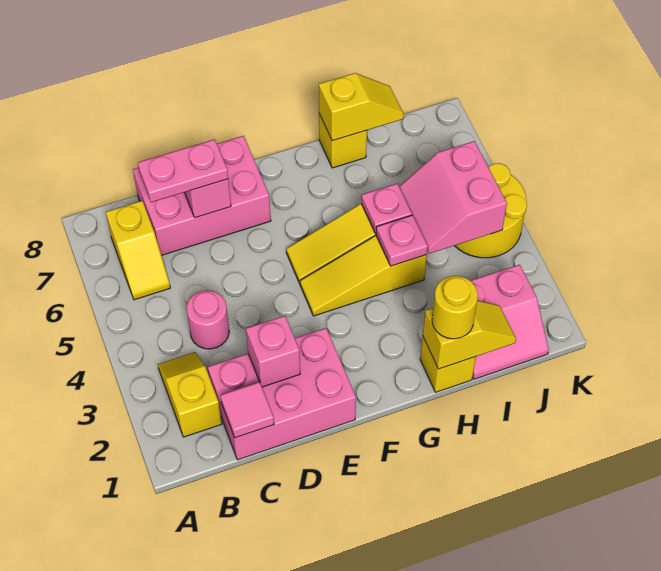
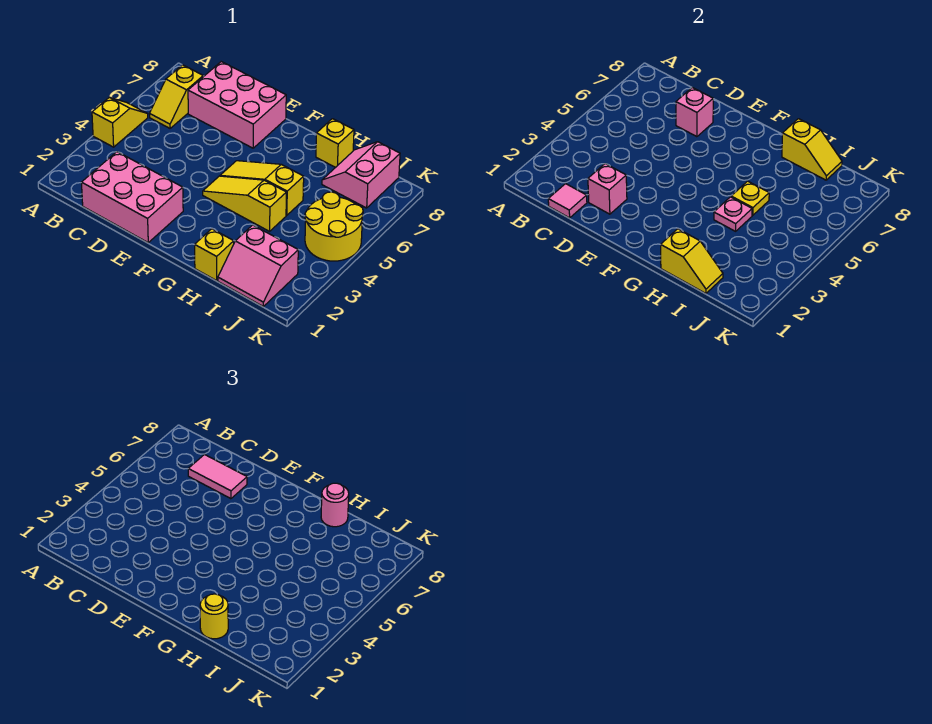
yellow 1x2 slope [158,352,222,437] -> yellow 1x2 slope moved to [92,97,148,147]
pink 1x1 round brick [187,290,229,349] -> pink 1x1 round brick moved to [321,483,349,527]
pink 1x2 plate [138,139,228,202] -> pink 1x2 tile [188,455,247,499]
pink 1x1 plate [361,184,412,234] -> yellow 1x1 plate [731,181,769,215]
pink 2x2 slope [399,141,507,254] -> pink 2x2 slope moved to [322,142,400,208]

